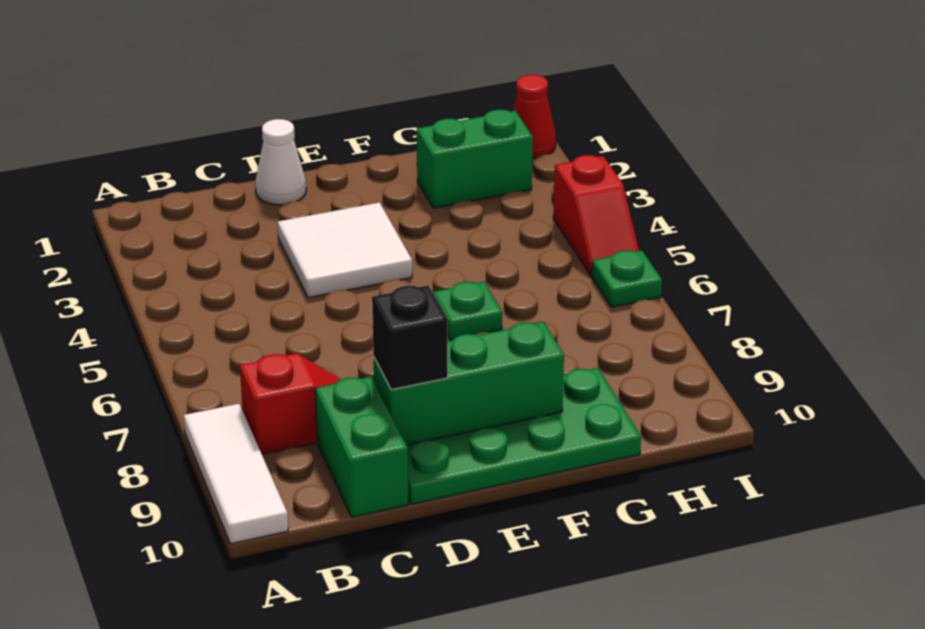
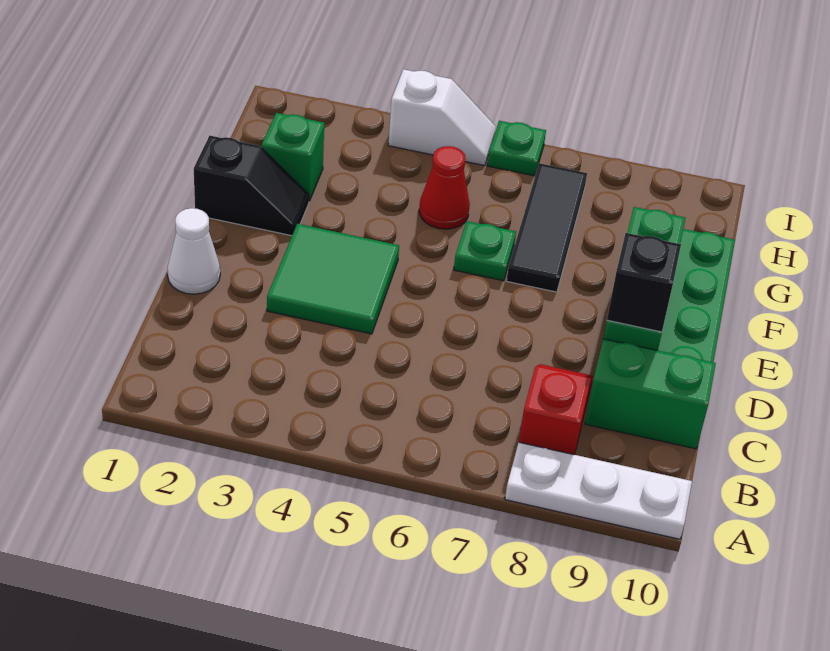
white 1x3 tile [184,404,288,544] -> white 1x3 plate [505,442,692,539]
white 2x2 tile [278,202,412,298] -> green 2x2 tile [267,224,399,334]
none -> black 1x2 slope [194,136,309,236]
none -> black 1x3 tile [507,163,587,292]
green 1x2 brick [417,110,533,208] -> green 1x1 brick [262,113,324,201]
red 1x1 cone [513,75,556,158] -> red 1x1 cone moved to [419,146,470,229]
red 1x2 slope [553,155,639,276] -> white 1x2 slope [388,69,496,166]

